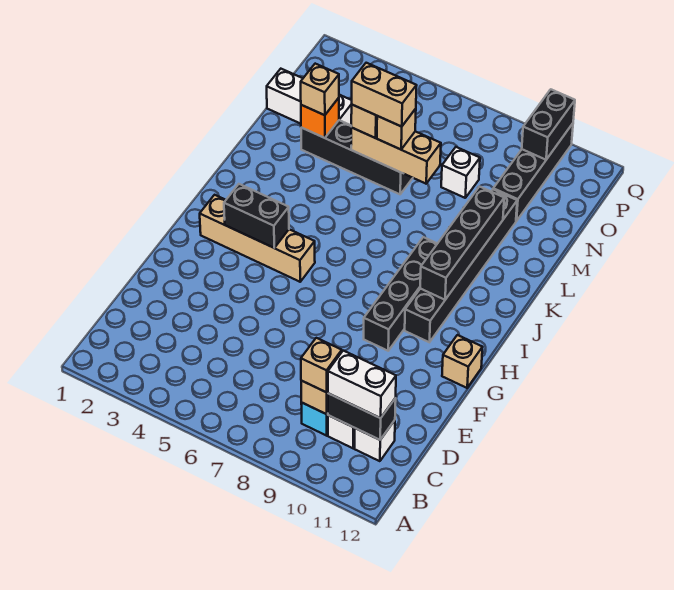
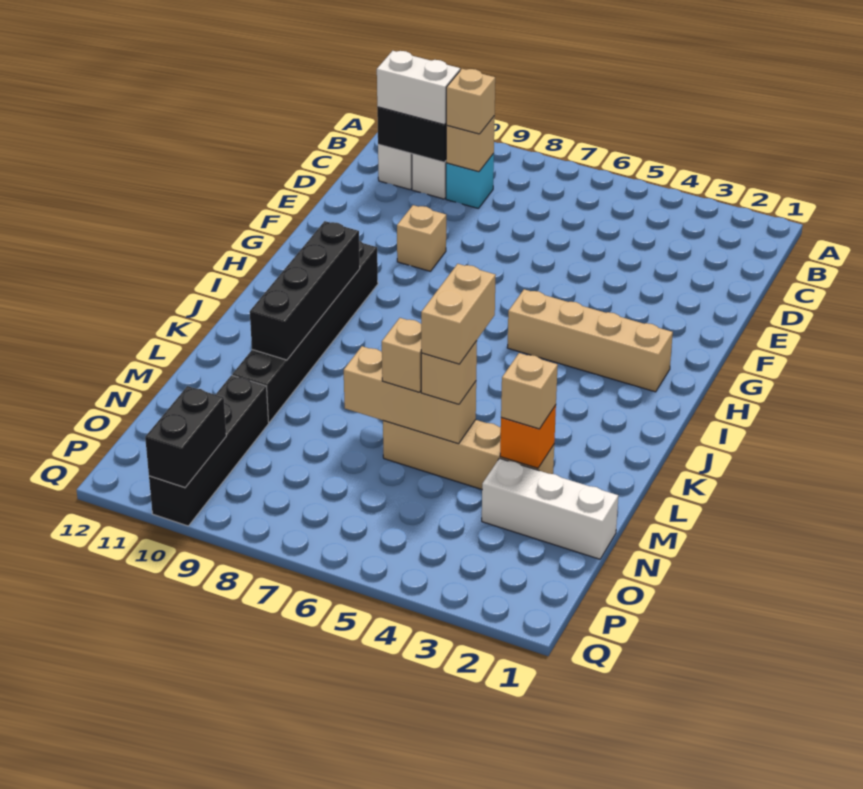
black 1x4 brick [364,237,437,351] -> none
tan 1x1 brick [442,335,483,388] -> tan 1x1 brick moved to [397,205,446,271]
black 1x2 brick [224,184,289,248] -> none
black 1x4 brick [301,120,412,194] -> tan 1x4 brick [383,420,554,489]
tan 1x2 brick [352,63,417,127] -> tan 1x2 brick turned to [421,264,496,364]
white 1x1 brick [441,147,480,198] -> none

